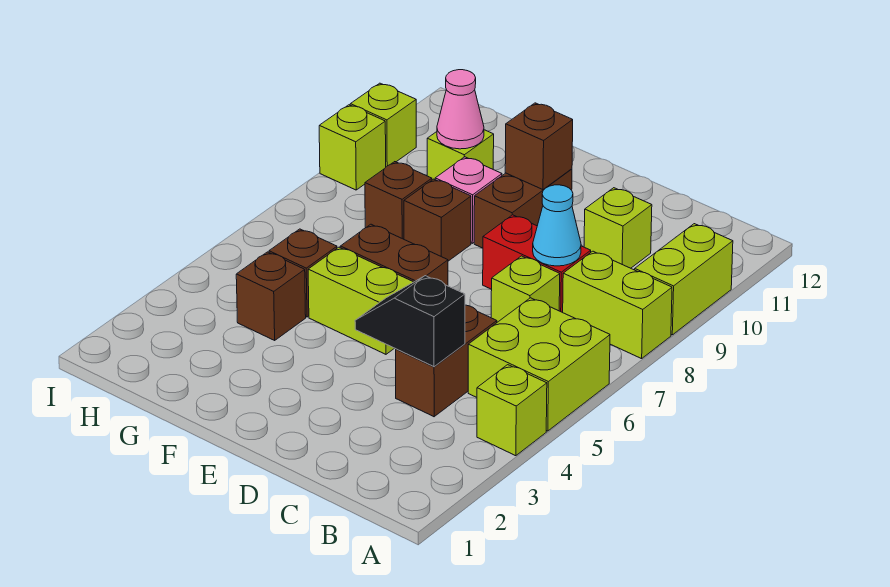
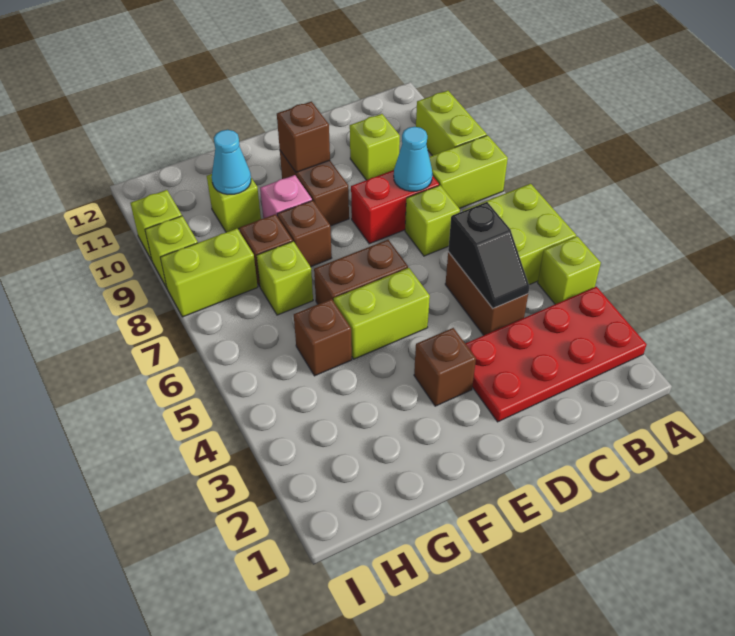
none -> red 2x4 plate [465,287,647,422]
black 1x2 slope [355,276,465,367] -> black 1x2 slope turned to [448,202,529,308]
brown 1x1 brick [236,252,306,340] -> brown 1x1 brick moved to [414,328,476,406]
none -> lime 1x1 brick [257,241,313,315]
pink 1x1 cone [437,70,484,149] -> cyan 1x1 cone [212,130,251,194]
none -> lime 1x2 brick [160,229,258,317]

